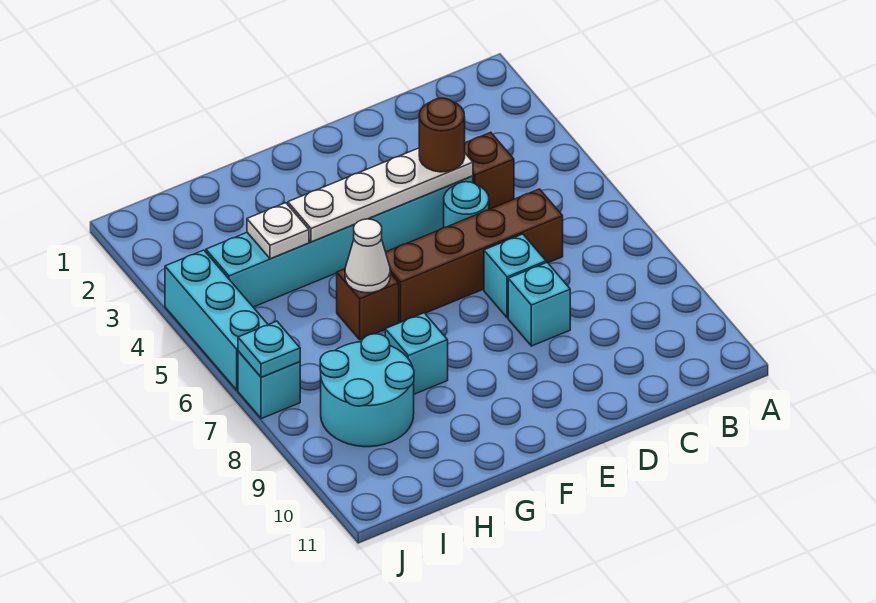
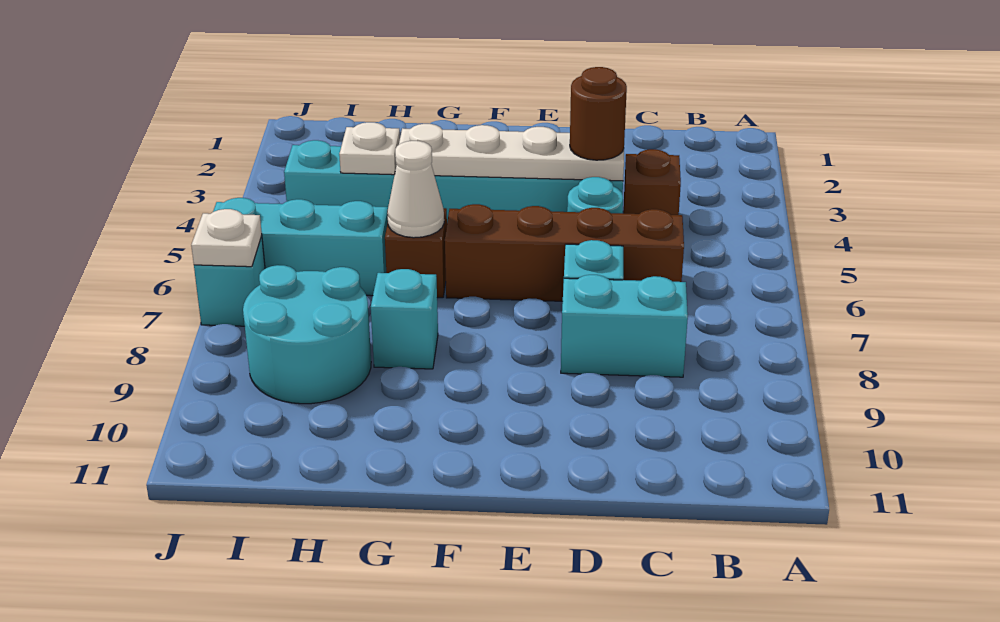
cyan 1x1 brick [508,263,570,346] -> cyan 1x2 brick [561,275,688,377]
cyan 1x3 brick [165,250,268,390] -> cyan 1x3 brick turned to [213,198,388,296]
cyan 1x1 plate [238,321,300,377] -> white 1x1 plate [191,209,262,267]

